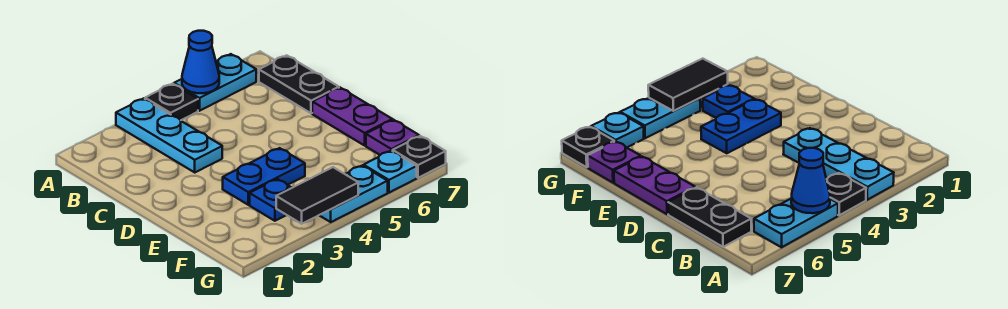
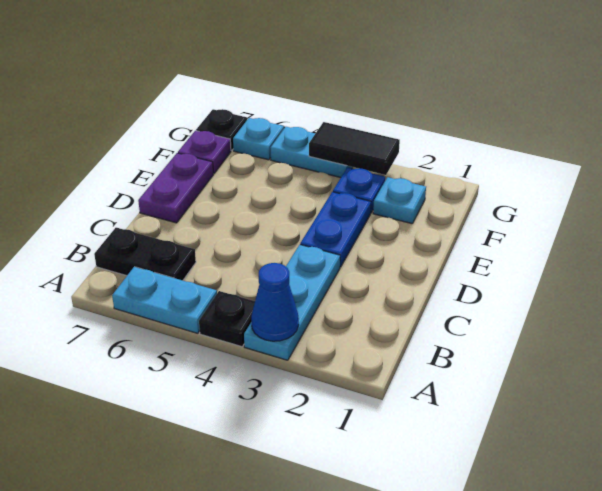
blue 1x1 cone [182,31,219,93] -> blue 1x1 cone moved to [251,263,299,341]
black 1x2 plate [259,55,339,113] -> black 1x2 plate turned to [94,228,196,280]
blue 1x2 plate [223,148,305,205] -> blue 1x2 plate turned to [300,192,371,267]
none -> cyan 1x1 plate [373,177,426,224]

